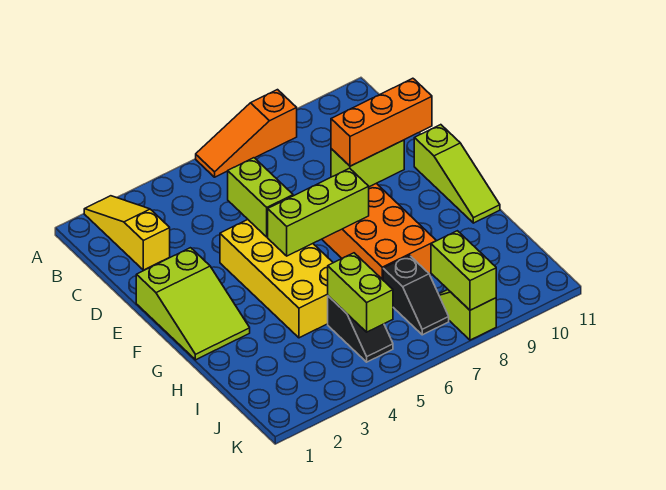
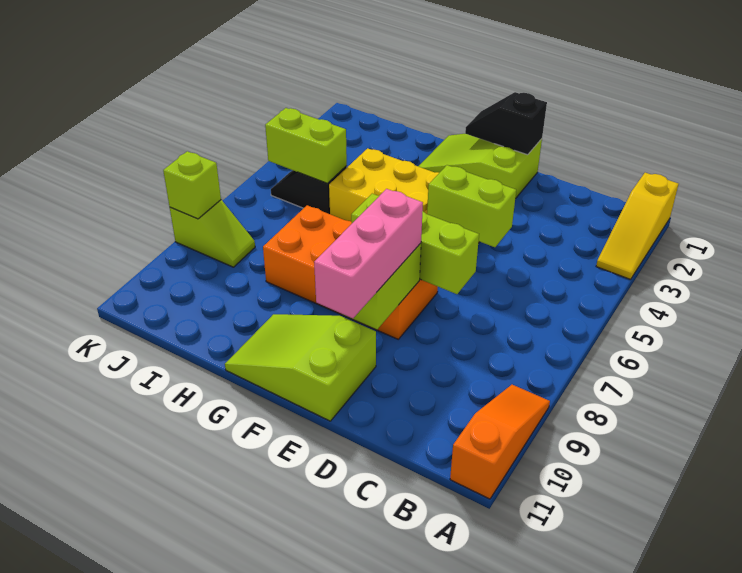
yellow 1x3 slope [84,196,170,270] -> yellow 1x3 slope turned to [596,173,679,279]
orange 1x3 slope [196,90,297,177] -> orange 1x3 slope moved to [450,385,550,499]
orange 1x3 brick [331,78,432,166] -> pink 1x3 brick [314,189,423,318]
lime 1x3 slope [414,125,500,223] -> lime 2x3 slope [225,314,376,421]
lime 1x3 brick [268,168,369,256] -> lime 1x3 brick turned to [351,194,479,294]
black 1x2 slope [383,255,449,335] -> black 1x2 slope moved to [465,92,547,155]
lime 1x2 brick [431,231,496,310] -> lime 1x1 brick [163,151,221,219]

